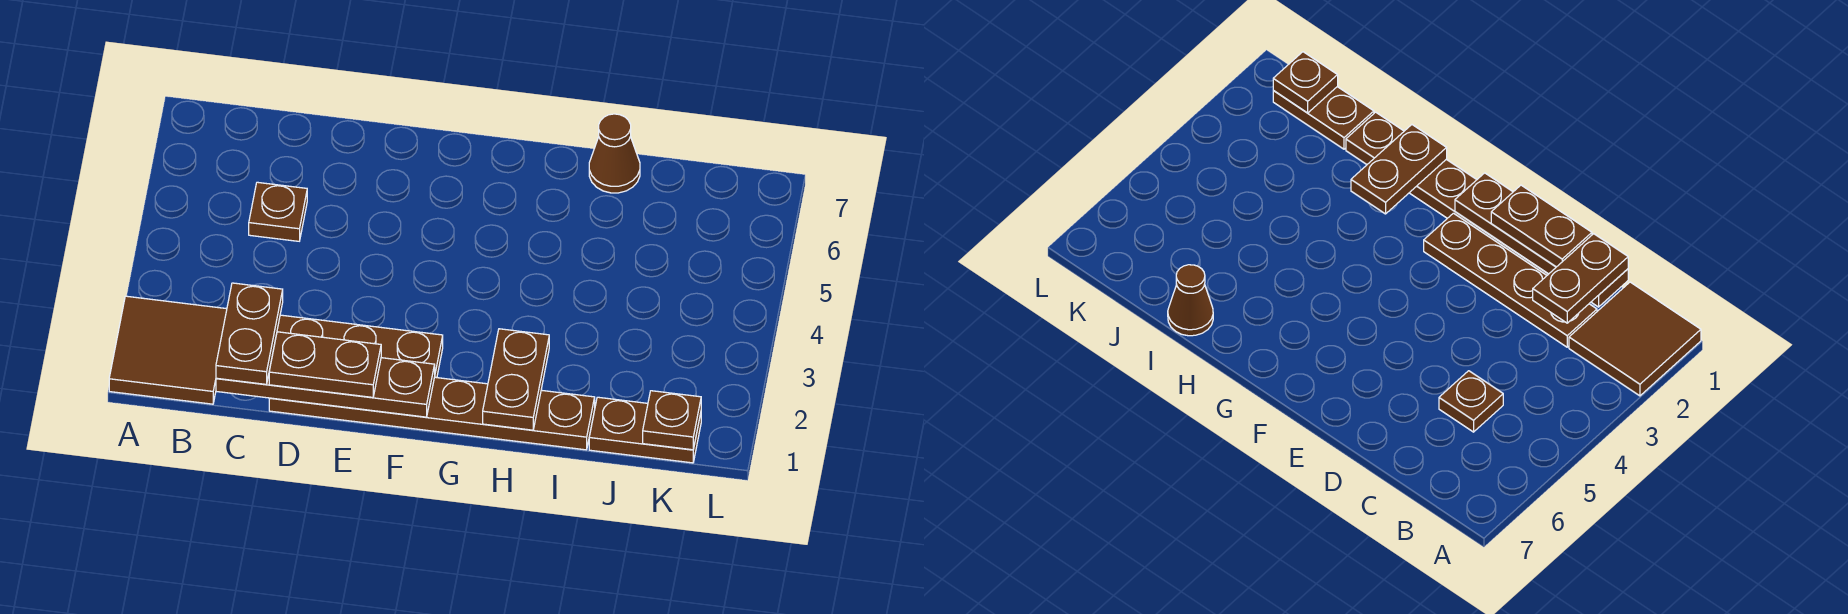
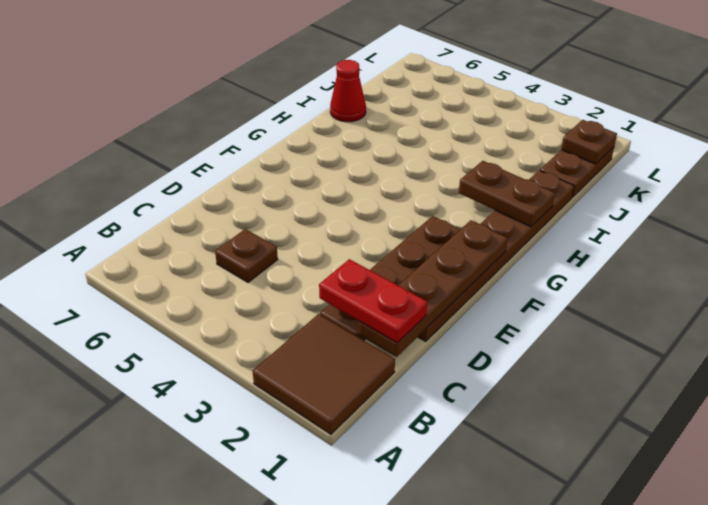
brown 1x2 plate [216,283,283,384] -> red 1x2 plate [319,259,427,343]
brown 1x2 plate [269,332,381,397] -> none
brown 1x1 cone [589,114,640,193] -> red 1x1 cone [330,60,366,122]

